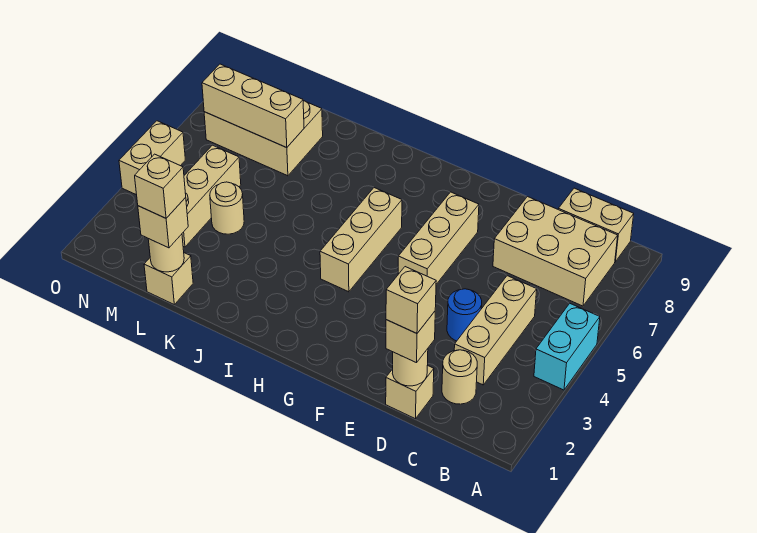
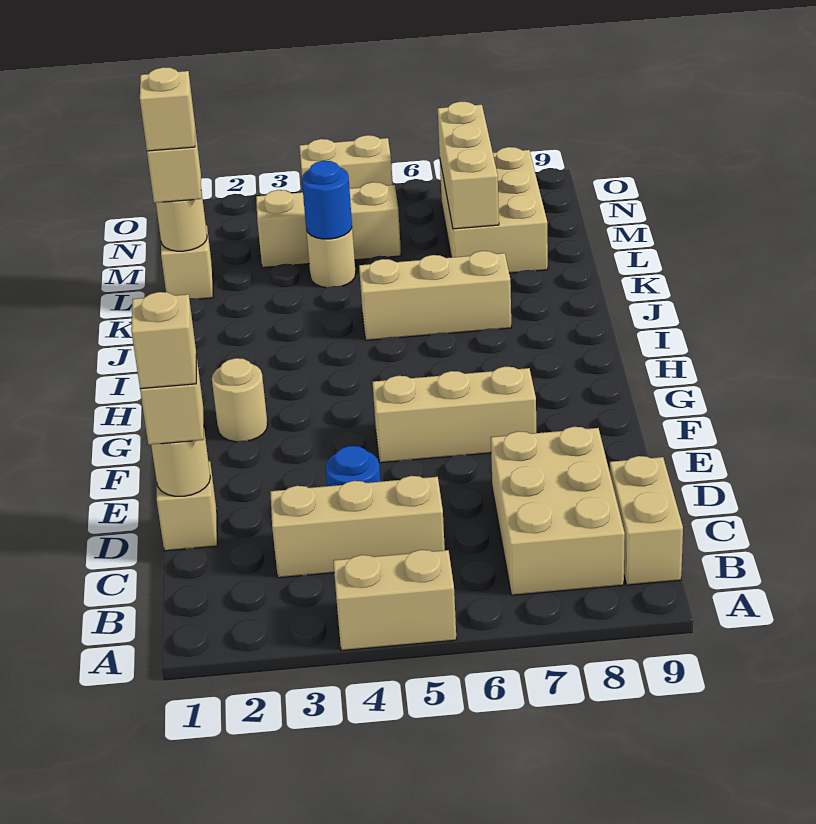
cyan 1x2 brick [534,303,600,390] -> tan 1x2 brick [333,550,456,651]
tan 1x1 round brick [442,350,477,404] -> tan 1x1 round brick moved to [212,358,268,442]
tan 1x3 brick [320,188,402,292] -> tan 1x3 brick moved to [359,251,511,340]
none -> blue 1x1 round brick [302,161,352,239]

